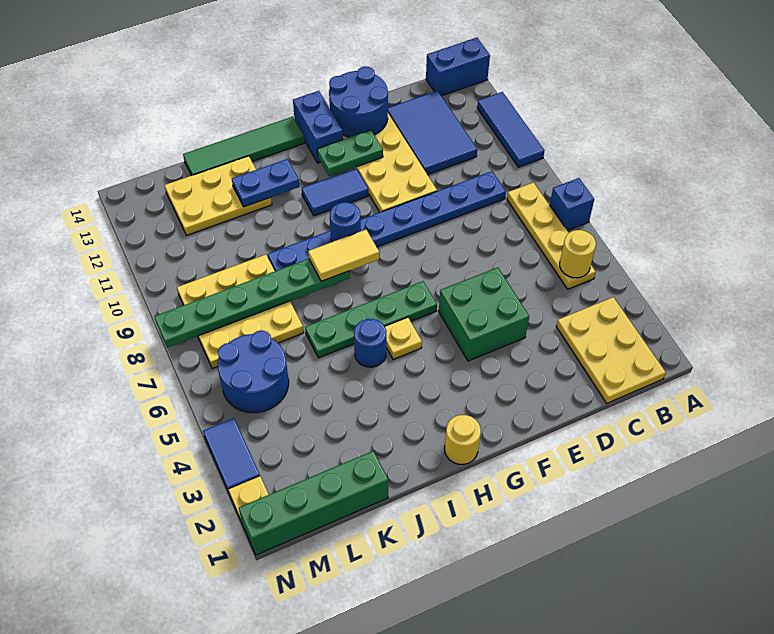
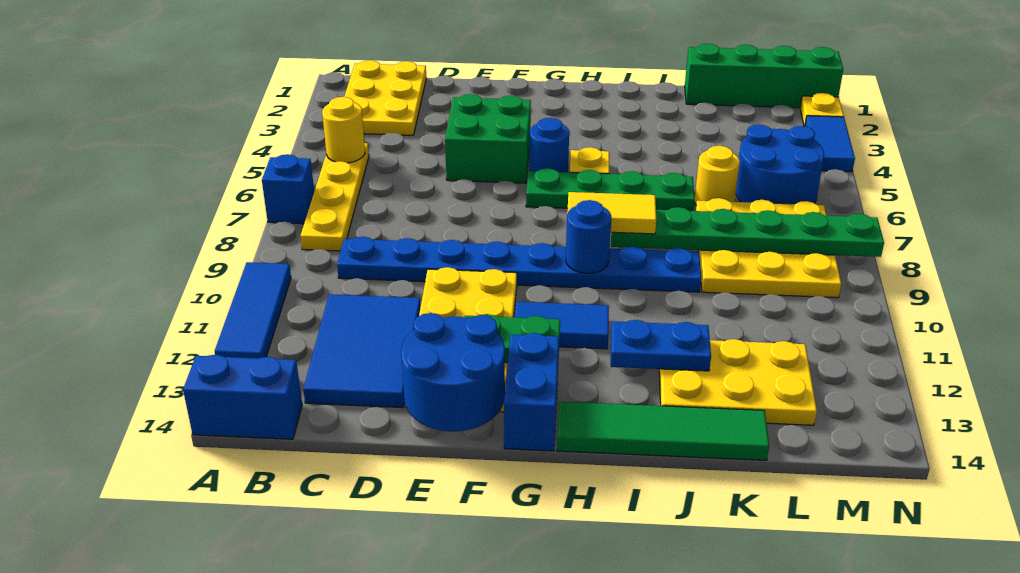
yellow 1x1 round brick [445,415,481,464] -> yellow 1x1 round brick moved to [694,146,740,205]
blue 1x1 round brick [354,319,386,367] -> blue 1x1 round brick moved to [529,118,569,172]

